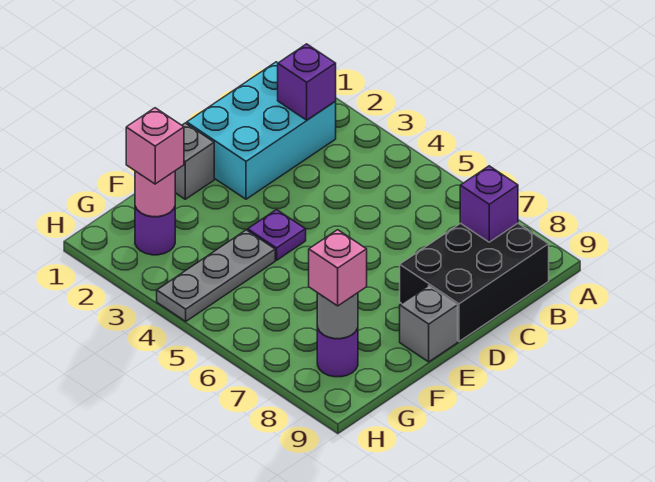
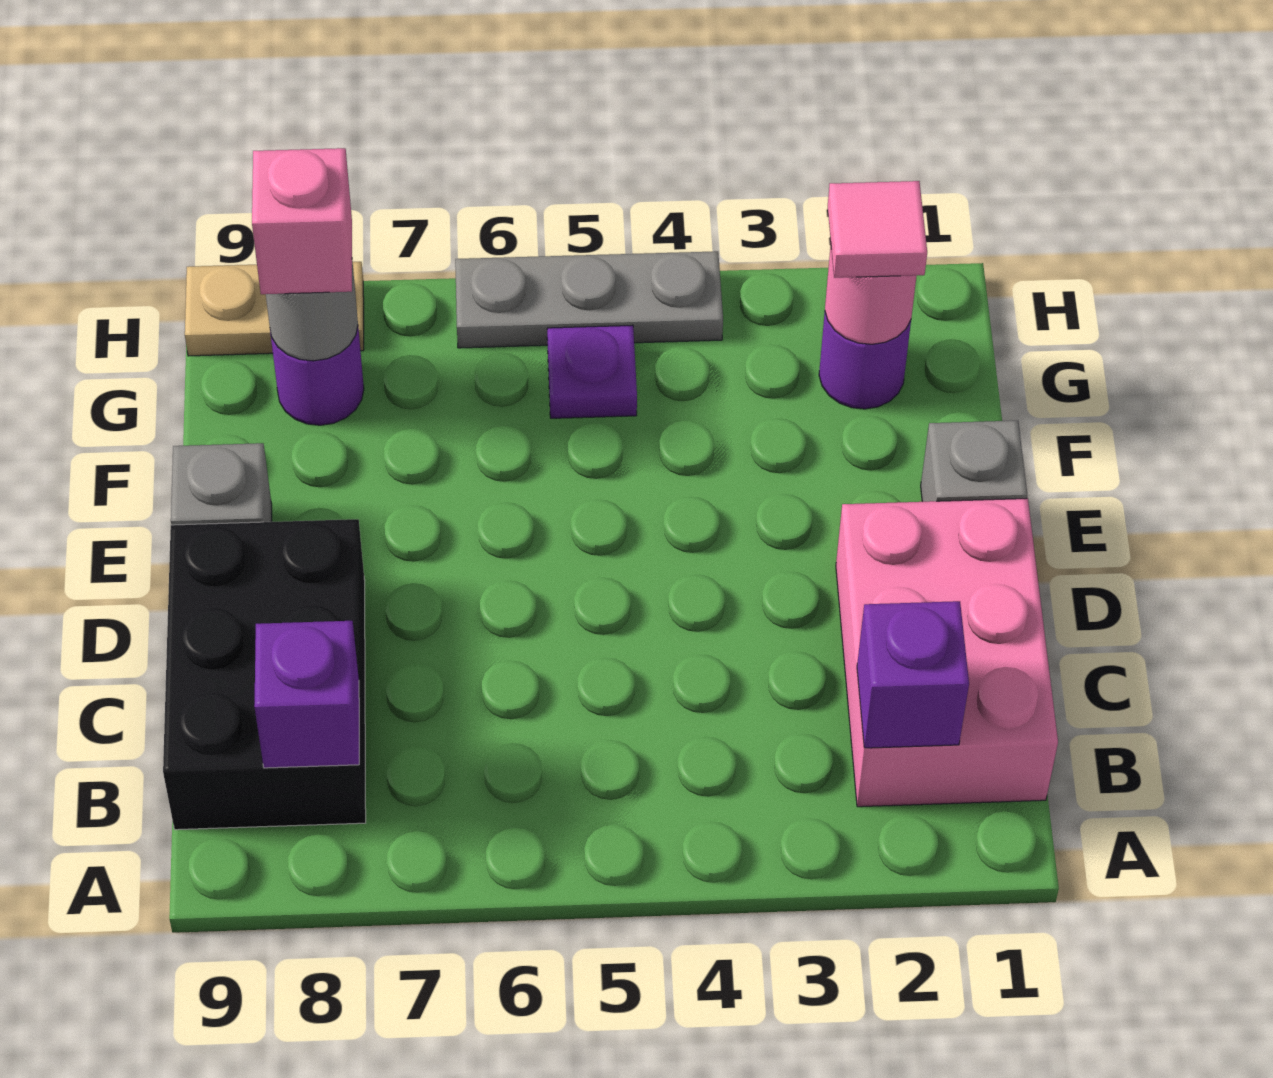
cyan 2x3 brick [187,62,336,199] -> pink 2x3 brick [836,498,1058,807]
purple 1x1 plate [248,210,306,260] -> purple 1x1 plate moved to [547,325,637,418]
grey 1x3 plate [157,230,275,321] -> grey 1x3 plate turned to [455,251,723,348]
pink 1x1 brick [126,108,184,184] -> pink 1x1 tile [828,181,927,278]
none -> tan 1x2 plate [185,262,364,356]

